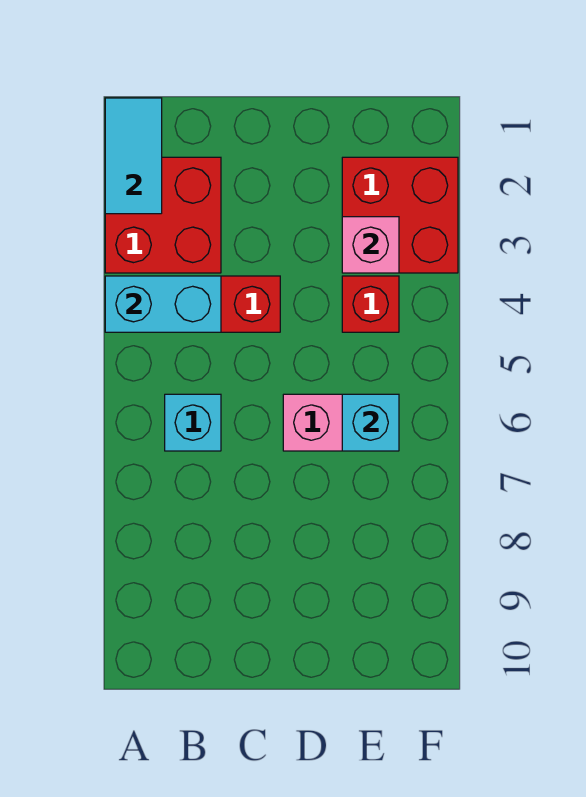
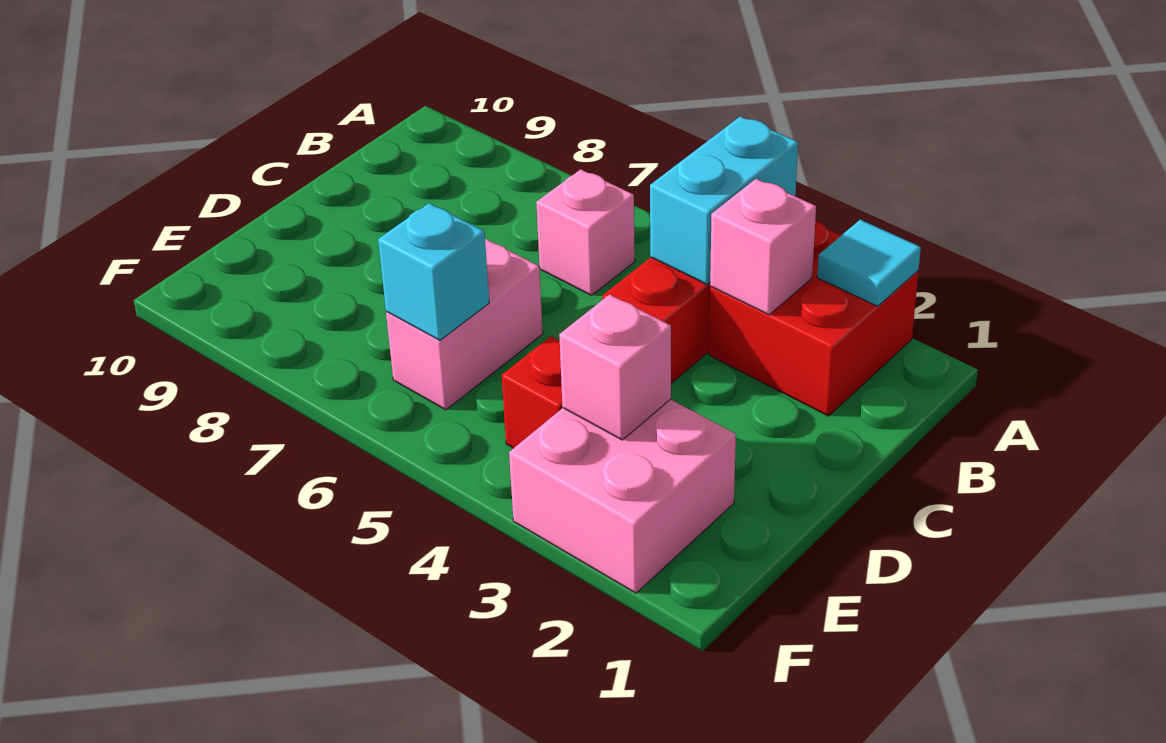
cyan 1x2 tile [105,98,162,214] -> cyan 1x1 tile [817,220,921,306]
none -> pink 1x1 brick [710,179,816,315]
cyan 1x1 brick [165,394,221,451] -> pink 1x1 brick [536,169,635,295]
red 2x2 brick [342,157,458,273] -> pink 2x2 brick [509,399,736,593]

